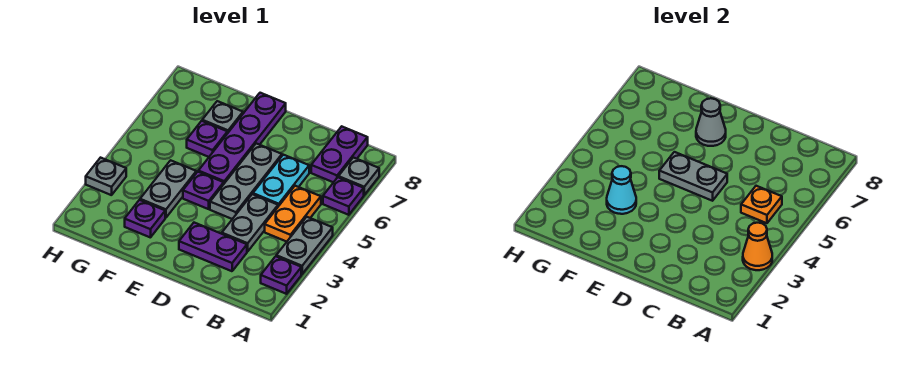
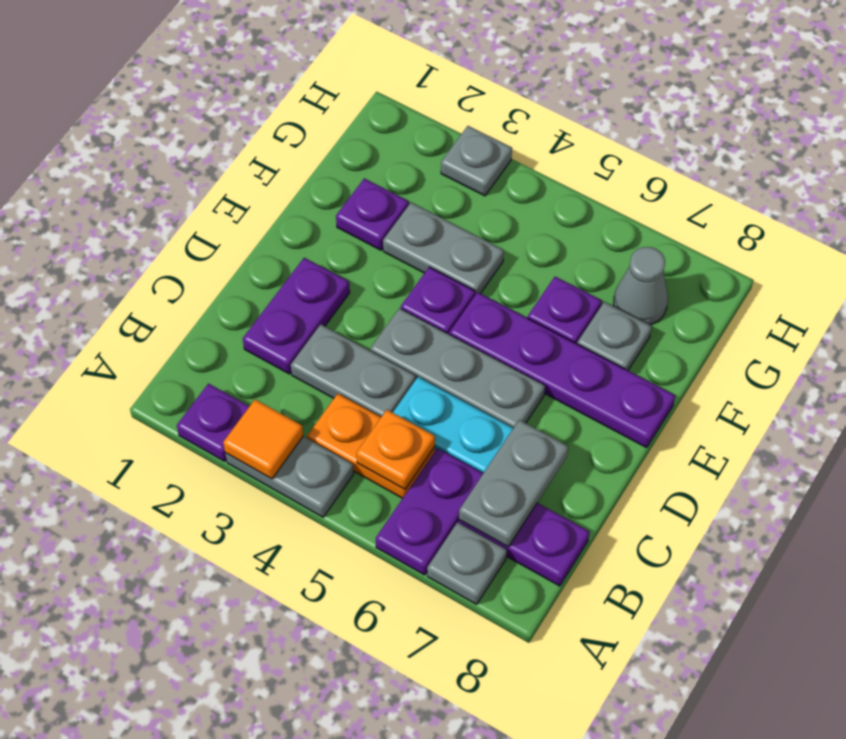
orange 1x1 cone [743,223,772,270] -> orange 1x1 tile [223,399,303,479]
purple 1x1 plate [323,177,364,215] -> purple 1x2 plate [376,448,483,575]
grey 1x2 plate [659,152,727,201] -> grey 1x2 plate moved to [459,420,568,547]
grey 1x1 cone [696,98,726,146] -> grey 1x1 cone moved to [614,247,668,325]
cyan 1x1 cone [607,166,636,214] -> none

